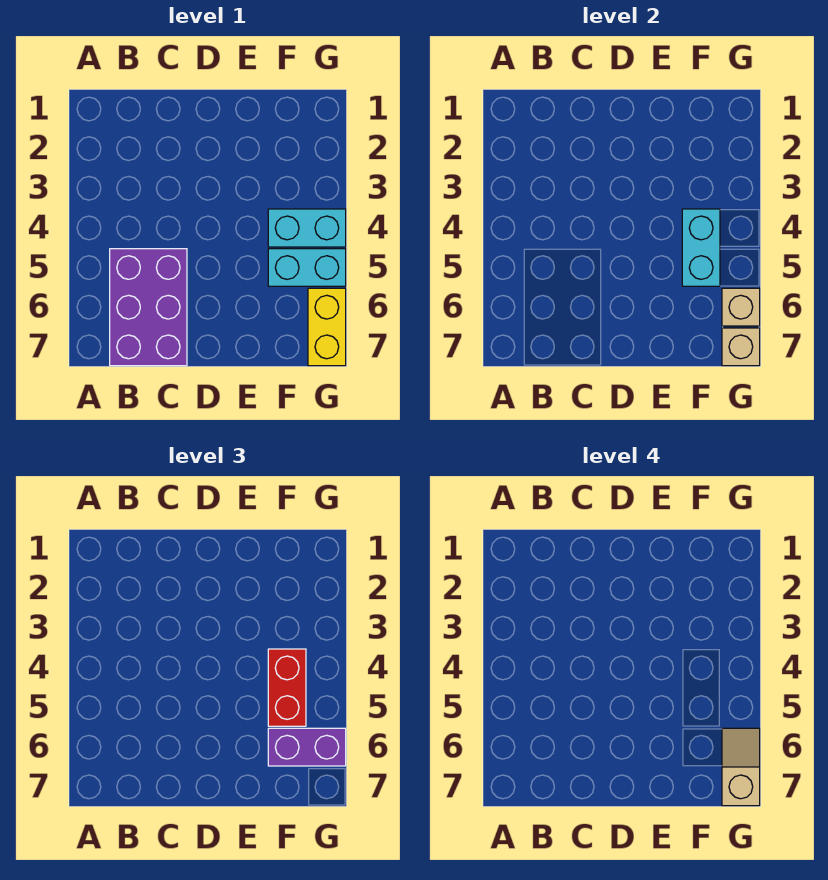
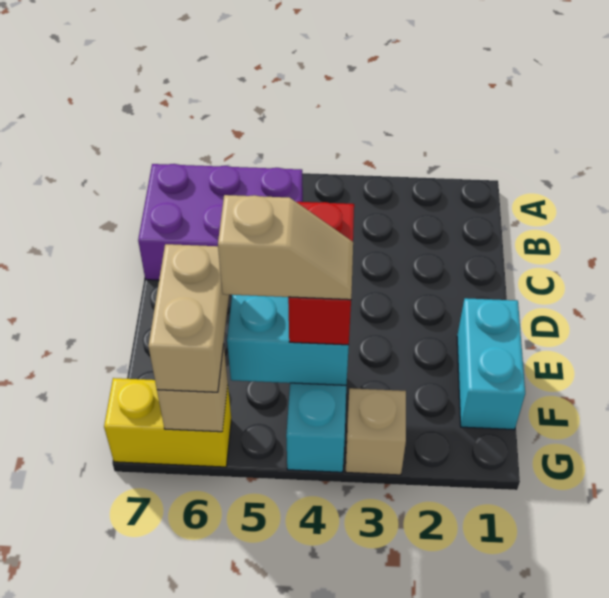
red 1x2 brick [268,649,306,726] -> red 1x2 brick turned to [288,202,354,345]
cyan 1x2 brick [268,249,346,286] -> cyan 1x2 brick moved to [457,298,525,430]
purple 1x2 brick [268,728,346,766] -> tan 1x2 brick [148,244,229,392]
tan 1x2 slope [722,728,760,806] -> tan 1x2 slope moved to [218,195,353,300]
tan 1x1 brick [722,328,760,366] -> tan 1x1 brick moved to [346,388,406,475]

